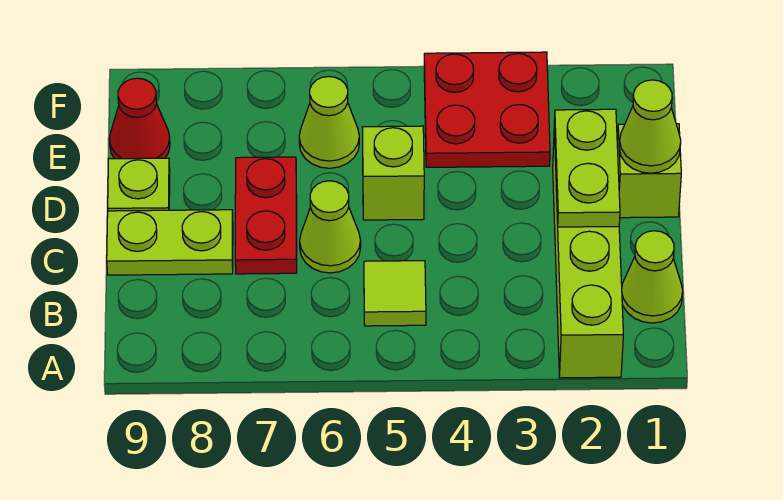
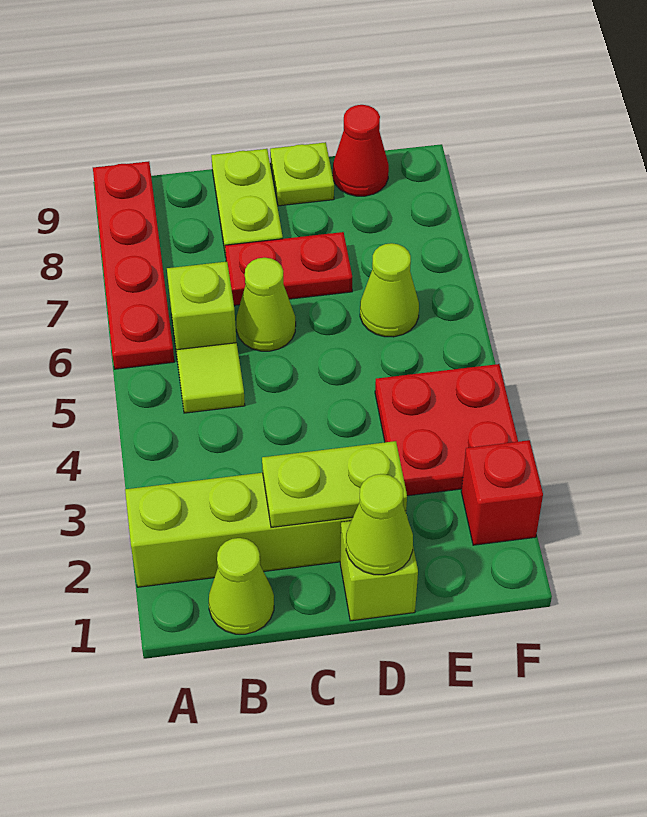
none -> red 1x4 plate [93,161,174,369]
lime 1x1 brick [362,126,424,220] -> lime 1x1 brick moved to [167,262,236,354]
none -> red 1x1 brick [461,440,543,545]

